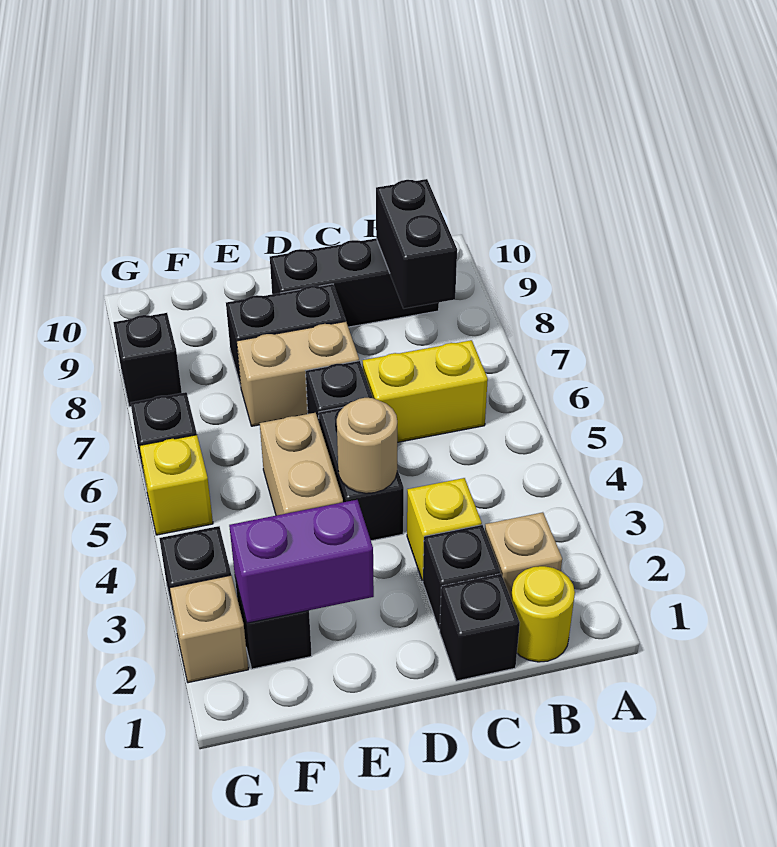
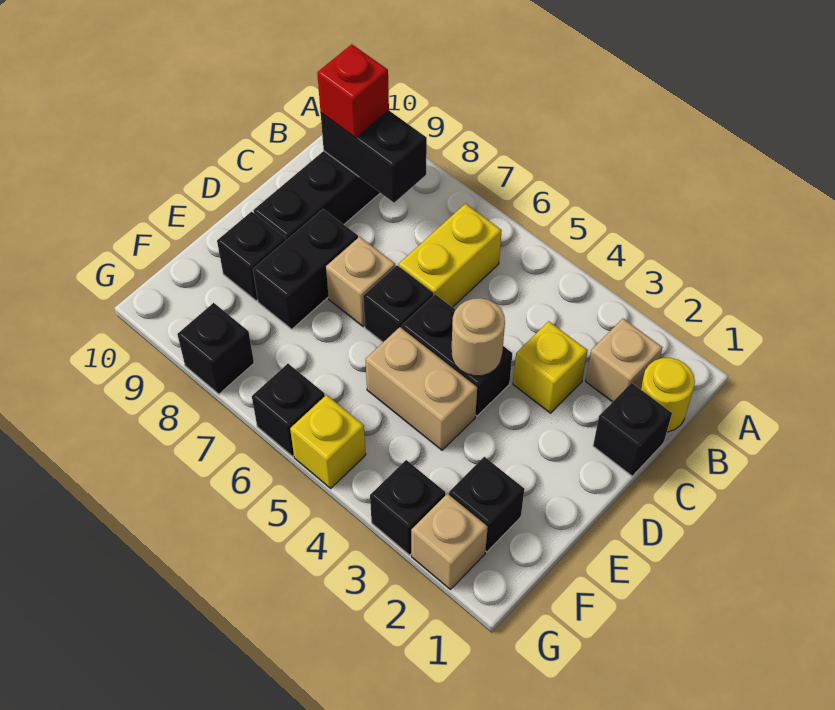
none -> red 1x1 brick [317,44,389,138]
black 1x1 brick [423,525,500,629] -> black 1x1 brick moved to [217,212,286,301]
tan 1x2 brick [237,321,359,426] -> tan 1x1 brick [326,237,395,326]
purple 1x2 brick [229,500,374,623] -> none

